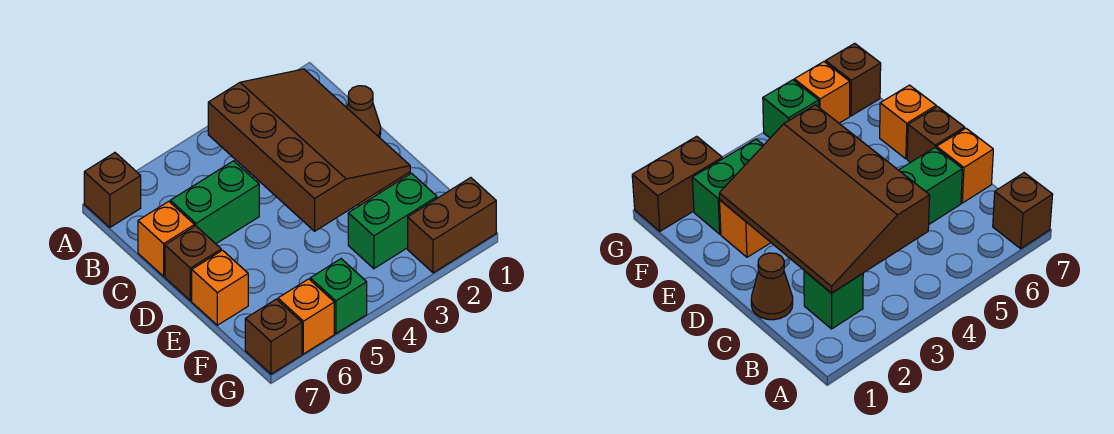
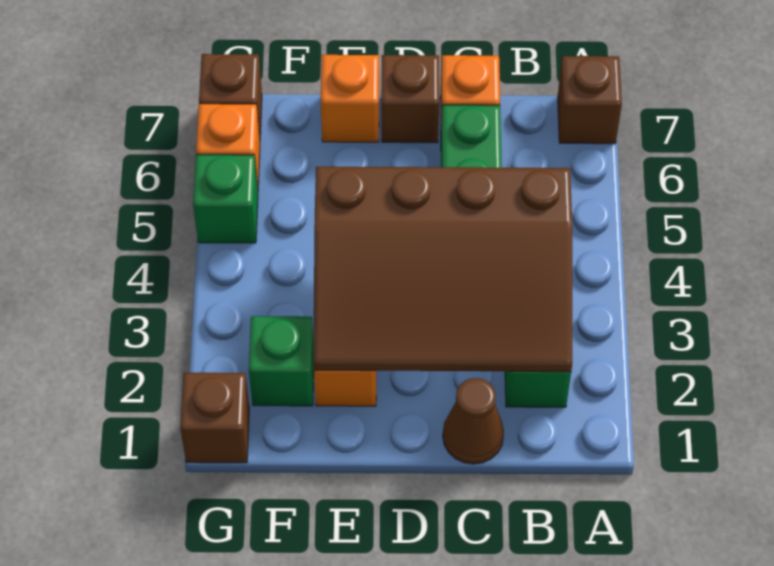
green 1x2 brick [348,173,437,269] -> green 1x1 brick [249,316,314,406]
brown 1x2 brick [408,178,496,273] -> brown 1x1 brick [180,373,249,463]

